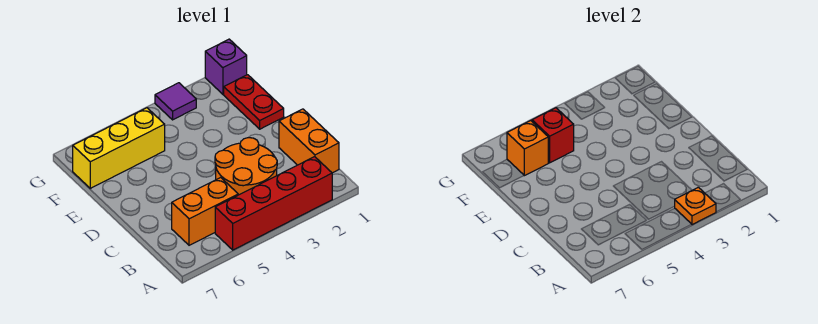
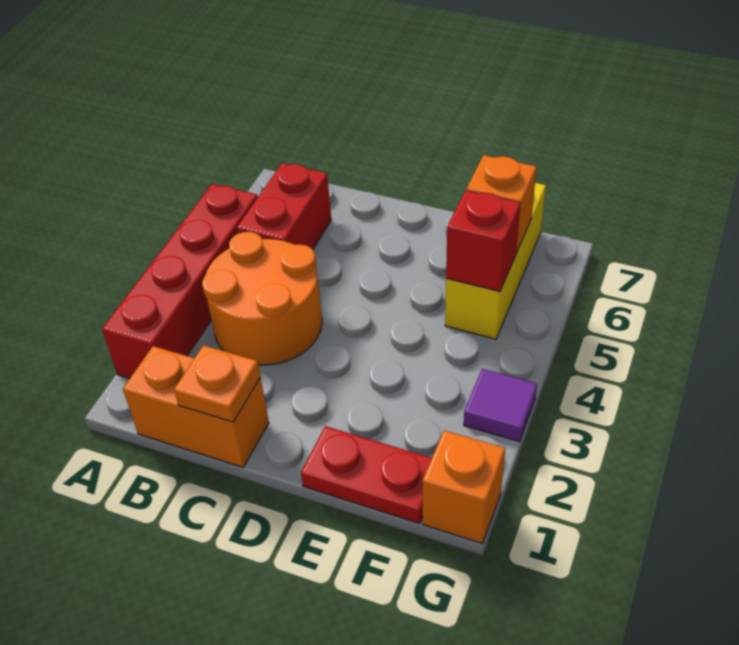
orange 1x1 plate [675,187,716,225] -> orange 1x1 plate moved to [174,345,260,422]
orange 1x2 brick [172,177,238,245] -> red 1x2 brick [237,163,331,249]
purple 1x1 brick [205,39,247,94] -> orange 1x1 brick [423,430,505,543]

